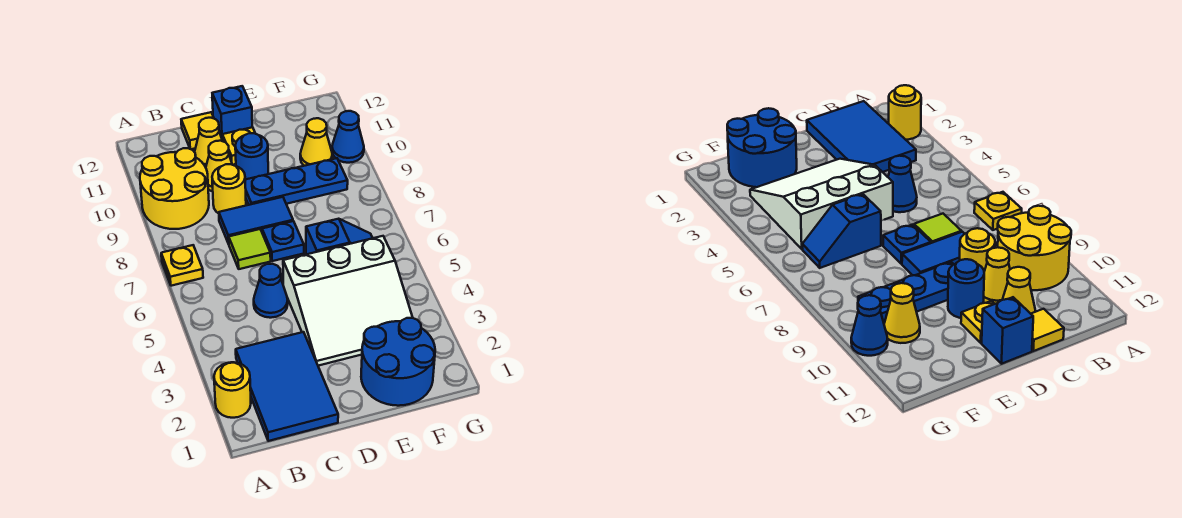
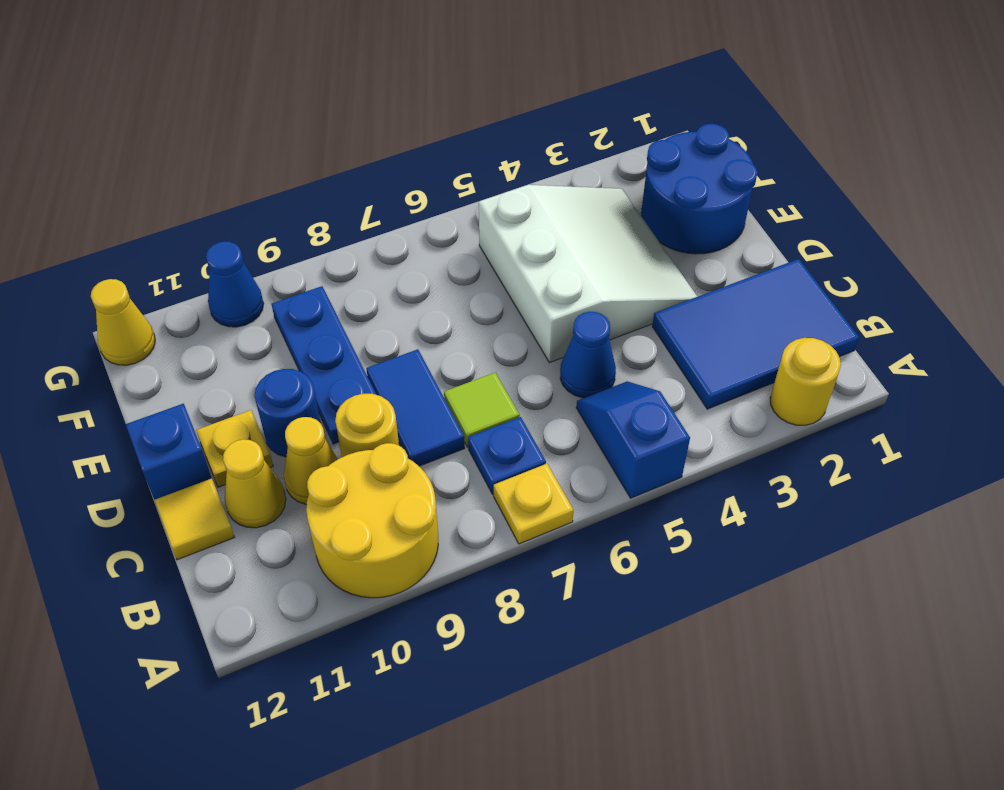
blue 1x1 plate [262,221,304,261] -> blue 1x1 plate moved to [468,417,546,494]
blue 1x2 slope [306,219,372,254] -> blue 1x2 slope moved to [576,381,690,498]
yellow 1x1 cone [300,118,332,166] -> yellow 1x1 cone moved to [91,279,155,365]

